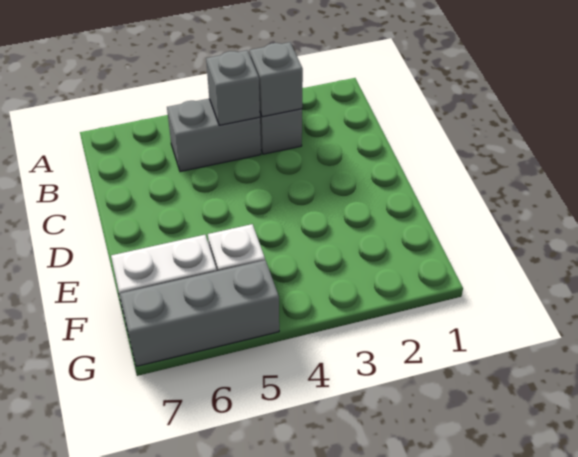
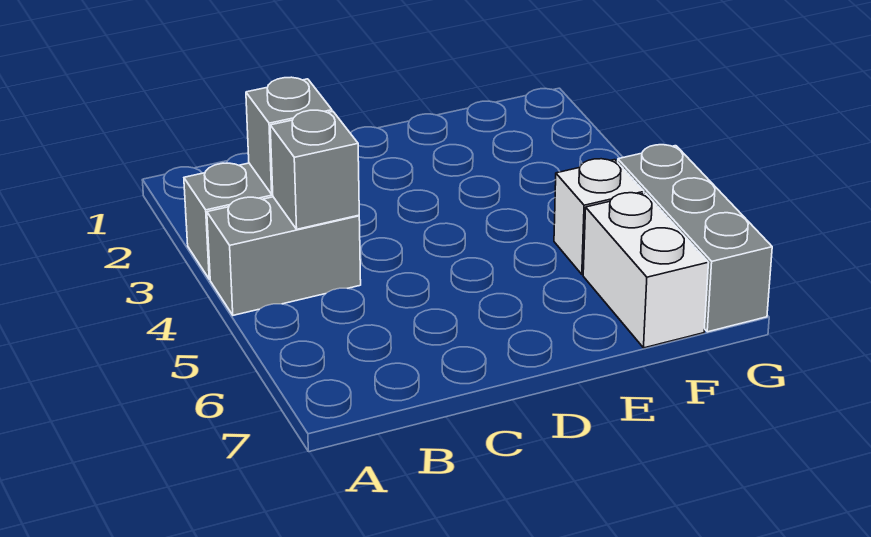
grey 1x2 brick [167,99,261,172] -> grey 1x2 brick turned to [207,197,361,315]

